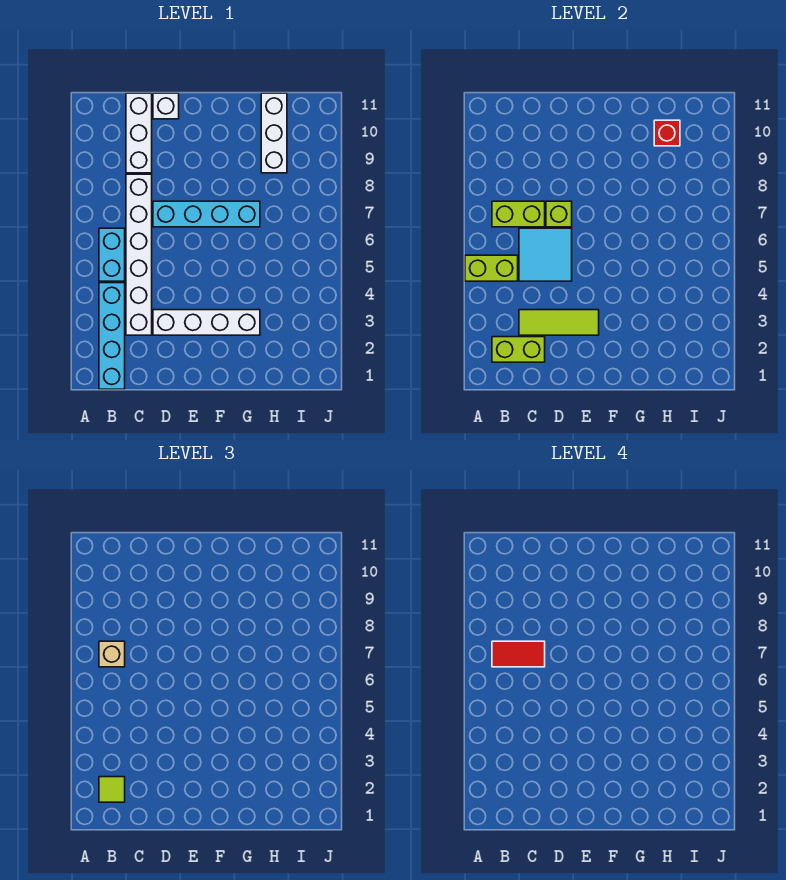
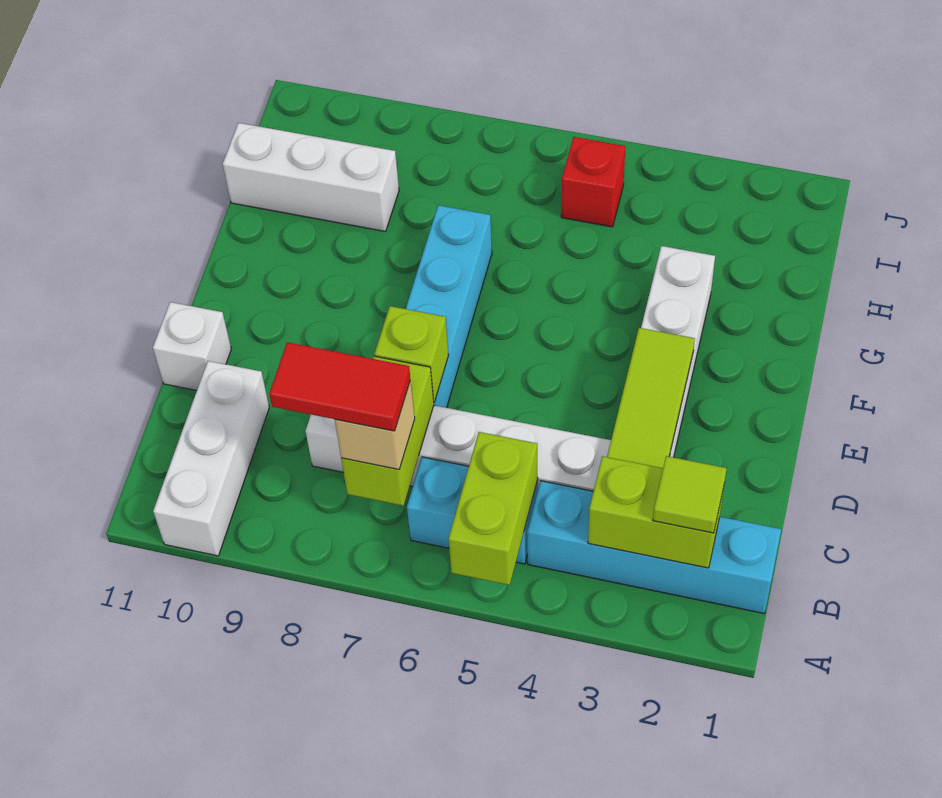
lime 1x2 brick [492,337,545,362] -> lime 1x2 brick turned to [588,456,724,568]
red 1x2 tile [492,641,545,667] -> red 1x2 tile turned to [269,342,410,431]
cyan 2x2 tile [519,228,572,281] -> none
white 1x3 brick [126,93,152,173] -> white 1x3 brick turned to [153,361,269,556]
red 1x1 brick [654,120,680,146] -> red 1x1 brick moved to [561,137,625,227]

